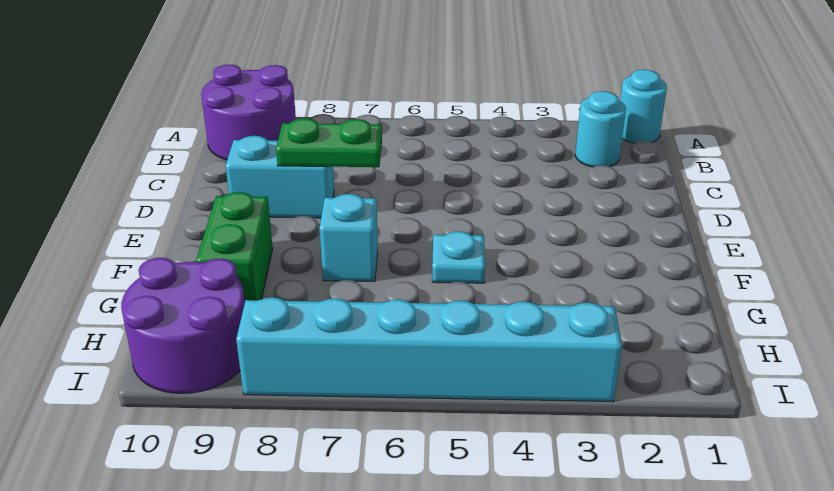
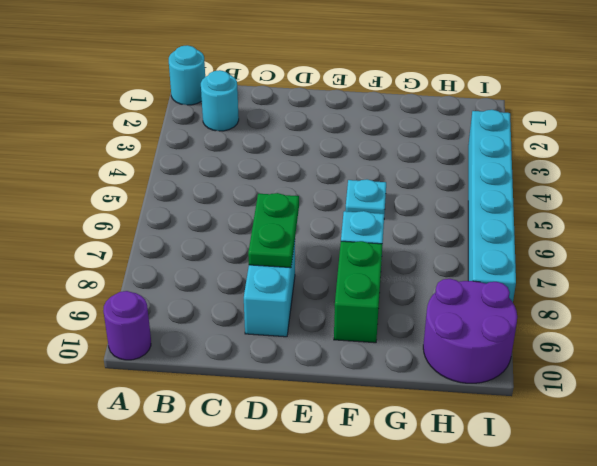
purple 2x2 round brick [201,65,296,160] -> purple 1x1 round brick [103,291,151,360]
green 1x2 brick [196,192,273,301] -> green 1x2 brick turned to [334,241,382,343]

